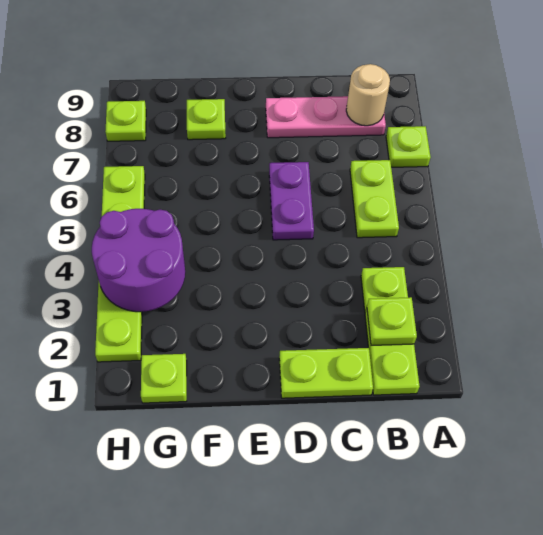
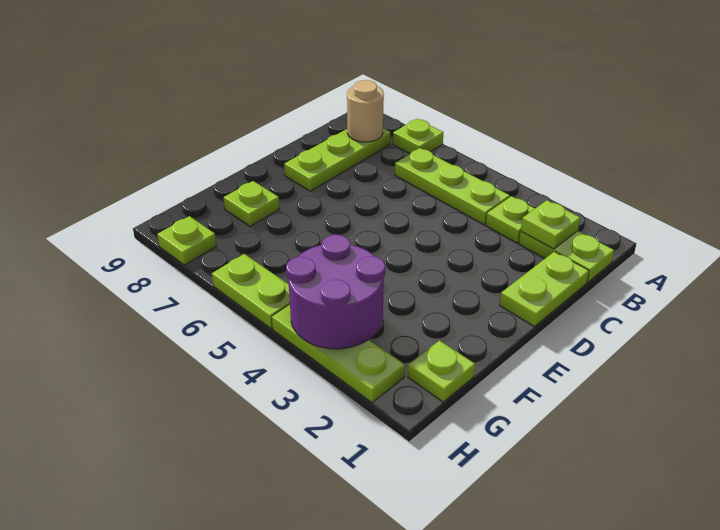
lime 1x2 plate [350,160,399,238] -> lime 1x3 plate [395,148,510,225]
pink 1x3 plate [266,96,386,138] -> lime 1x3 plate [284,129,390,191]
purple 1x2 plate [269,162,314,240] -> none

